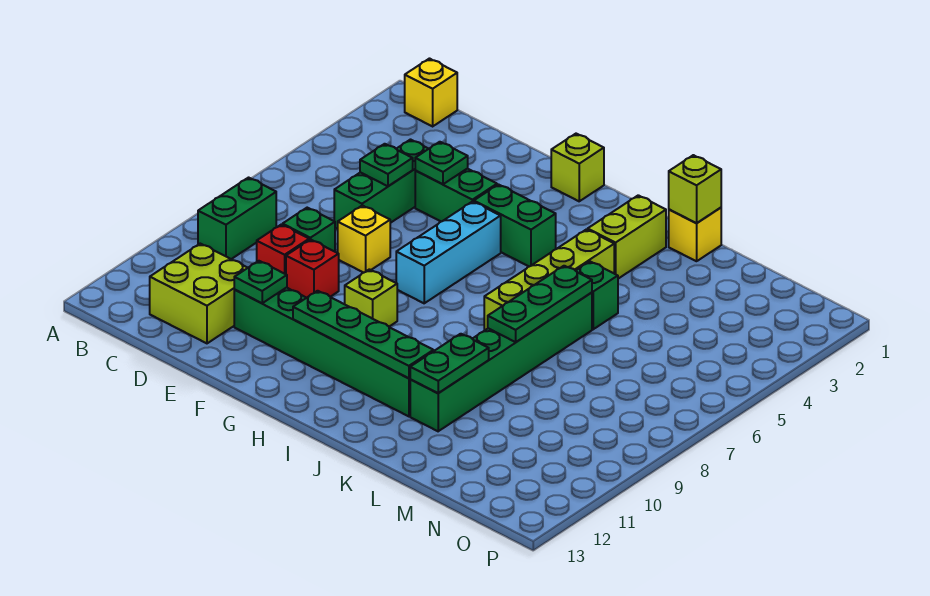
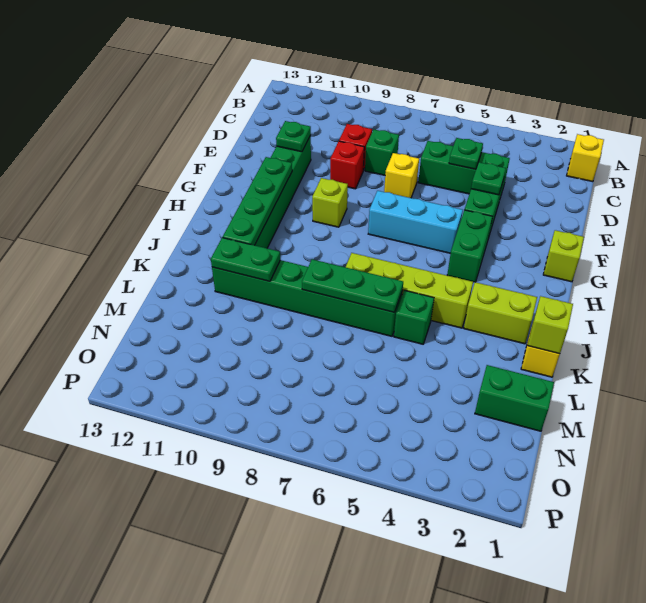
green 1x2 brick [198,178,276,259] -> green 1x2 brick moved to [475,365,554,431]
lime 2x2 brick [150,244,247,343] -> none

